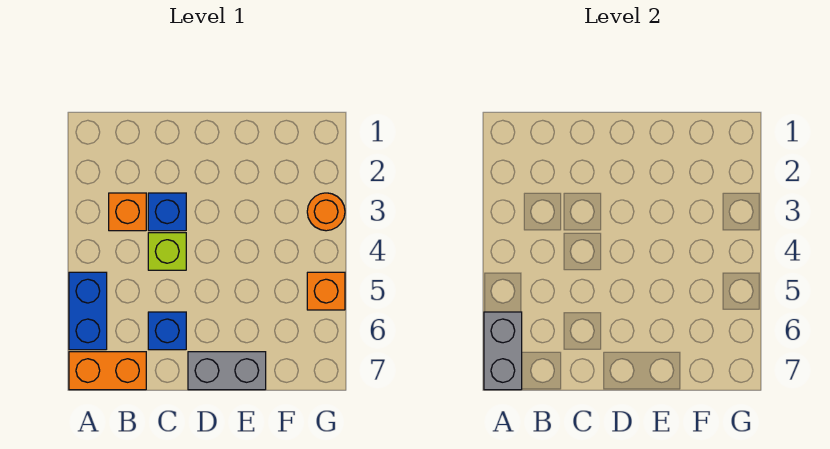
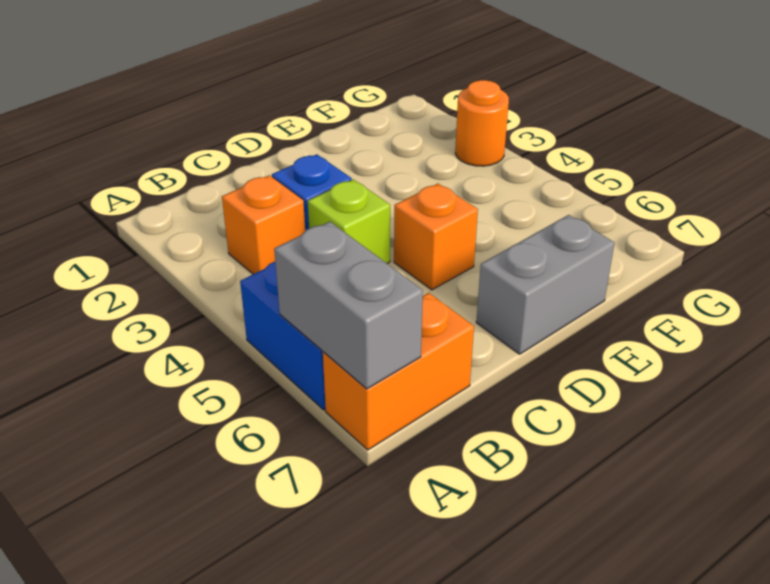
blue 1x1 brick [148,312,186,350] -> none
orange 1x1 brick [307,272,345,310] -> orange 1x1 brick moved to [394,184,478,290]

